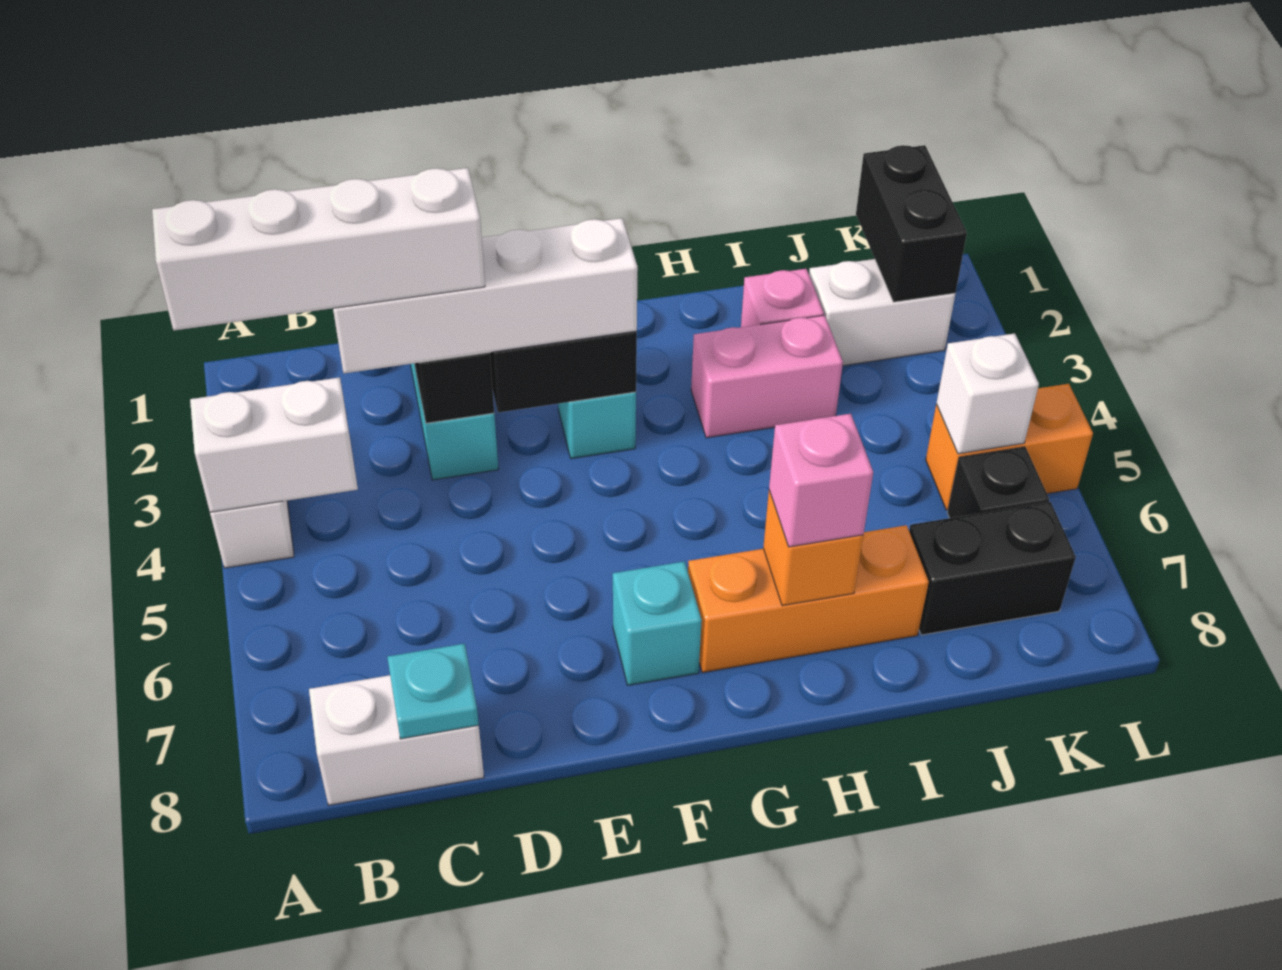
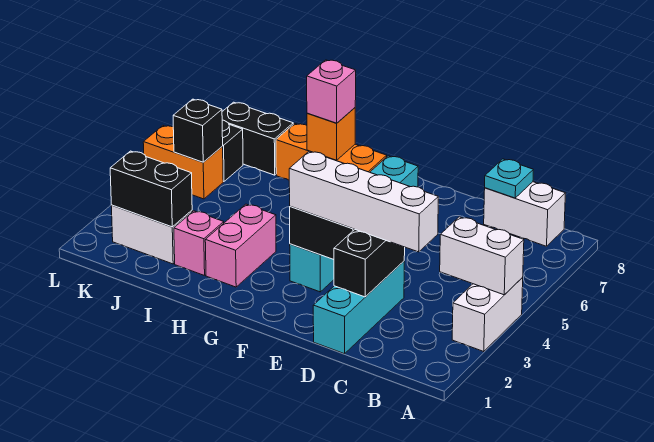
white 1x4 brick [152,168,485,330] -> none
pink 1x2 brick [691,315,843,438] -> pink 1x2 brick turned to [205,204,276,287]
black 1x2 brick [856,145,967,302] -> black 1x2 brick turned to [110,151,192,227]
white 1x1 brick [936,333,1039,454] -> black 1x1 brick [173,99,223,162]

